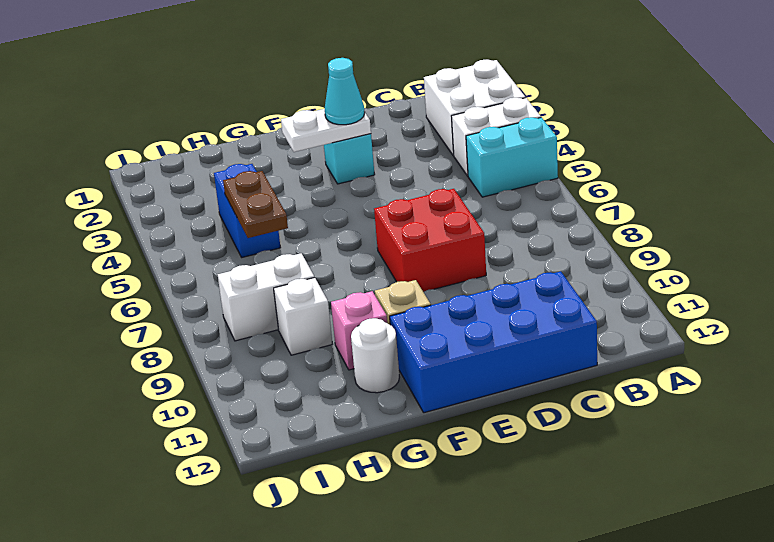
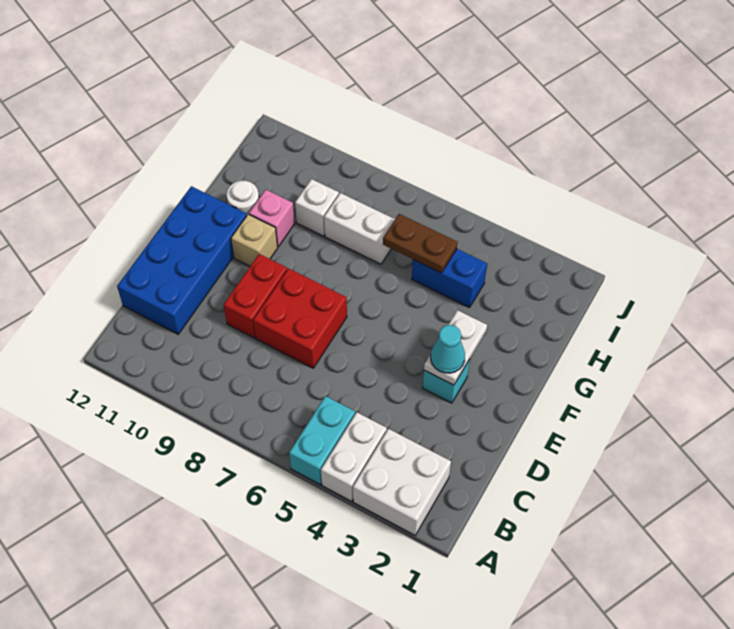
none -> red 1x2 brick [224,254,287,338]
white 1x2 brick [218,253,314,341] -> white 1x2 brick turned to [324,193,395,264]

